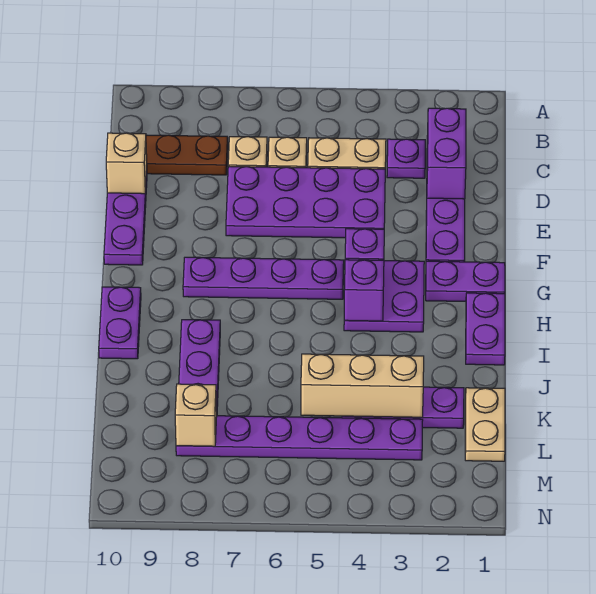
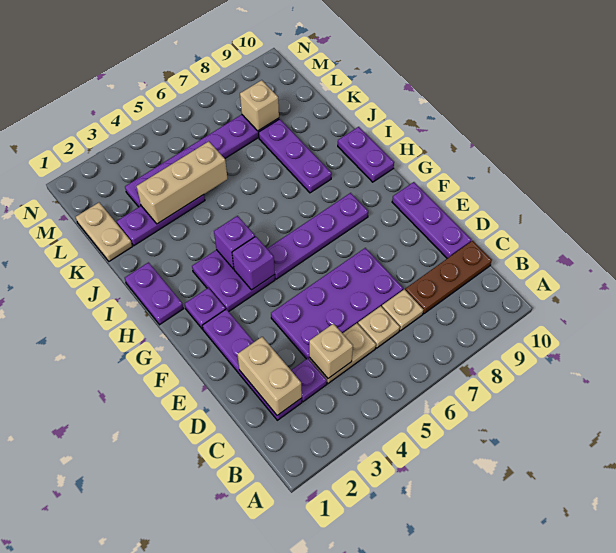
purple 1x2 brick [427,108,466,199] -> tan 1x2 brick [237,337,302,416]
tan 1x1 brick [106,133,147,194] -> tan 1x1 brick moved to [309,324,353,379]
purple 1x2 plate [426,261,505,301] -> purple 1x1 plate [185,288,226,329]

